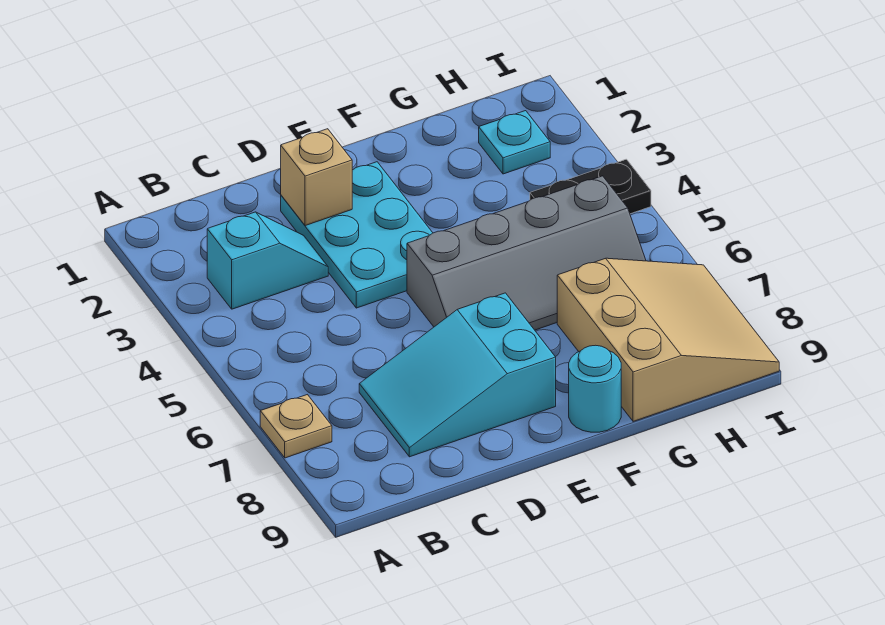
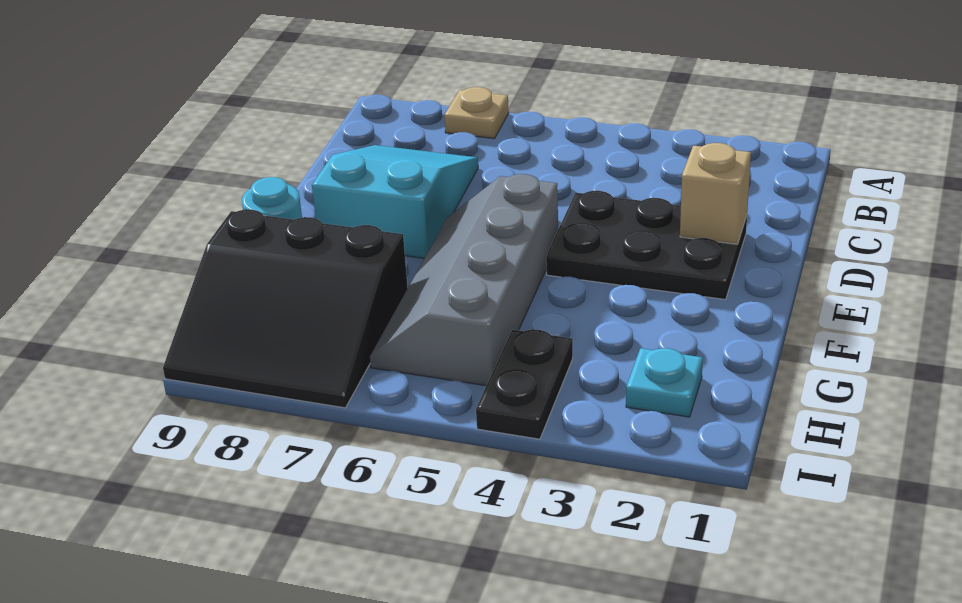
cyan 1x2 slope [207,212,328,309] -> none
cyan 2x3 plate [281,162,433,308] -> black 2x3 plate [546,191,747,300]
tan 3x3 slope [557,258,779,421] -> black 3x3 slope [163,209,408,408]

